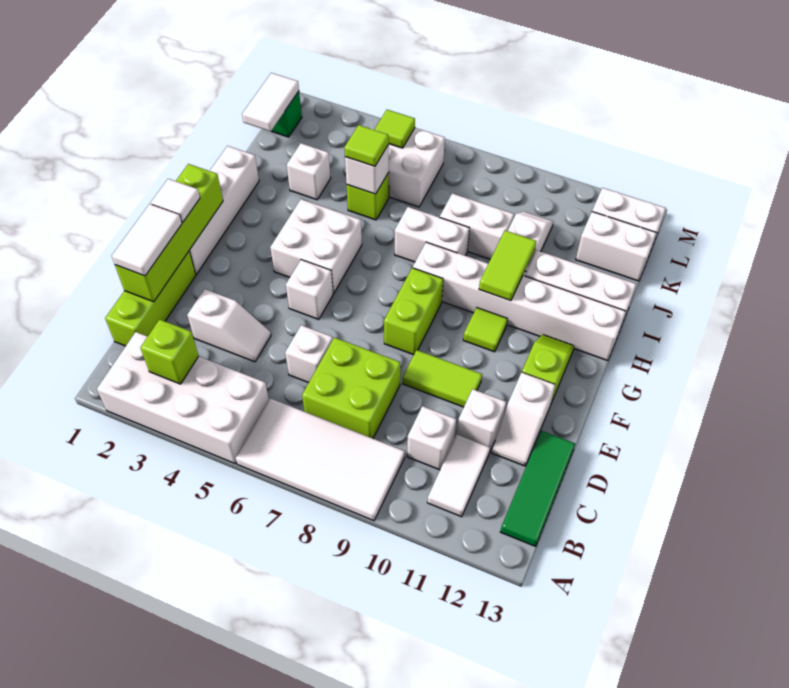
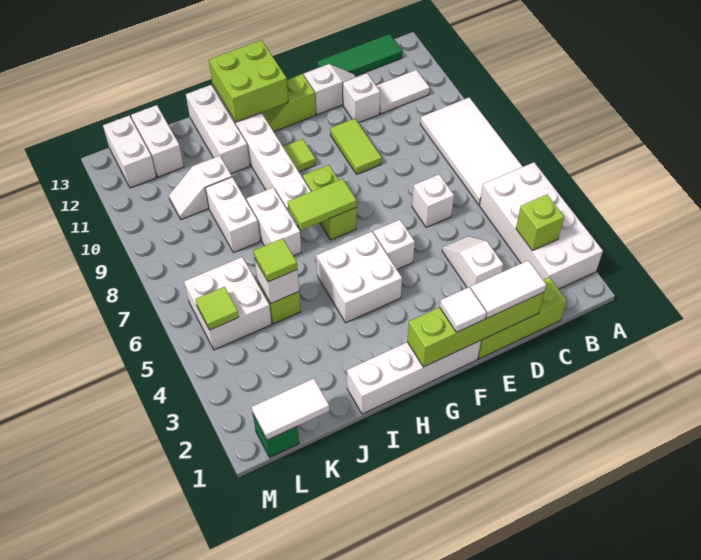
lime 2x2 brick [302,338,400,438] -> lime 2x2 brick moved to [209,40,288,122]
white 1x1 brick [407,406,456,470] -> none
lime 1x2 brick [384,268,443,355] -> lime 1x2 brick turned to [303,165,357,240]
lime 1x2 tile [479,230,536,301] -> lime 1x2 tile moved to [288,179,357,230]
white 1x1 brick [287,143,331,200] -> none

